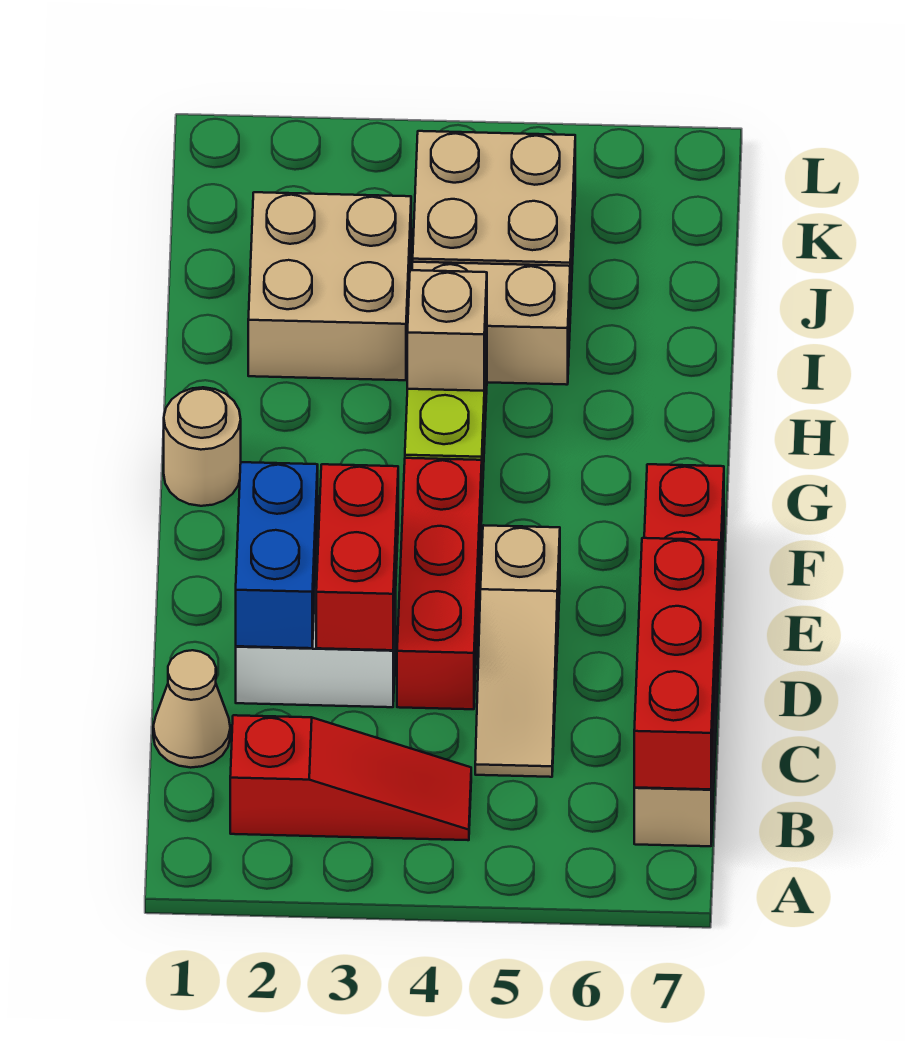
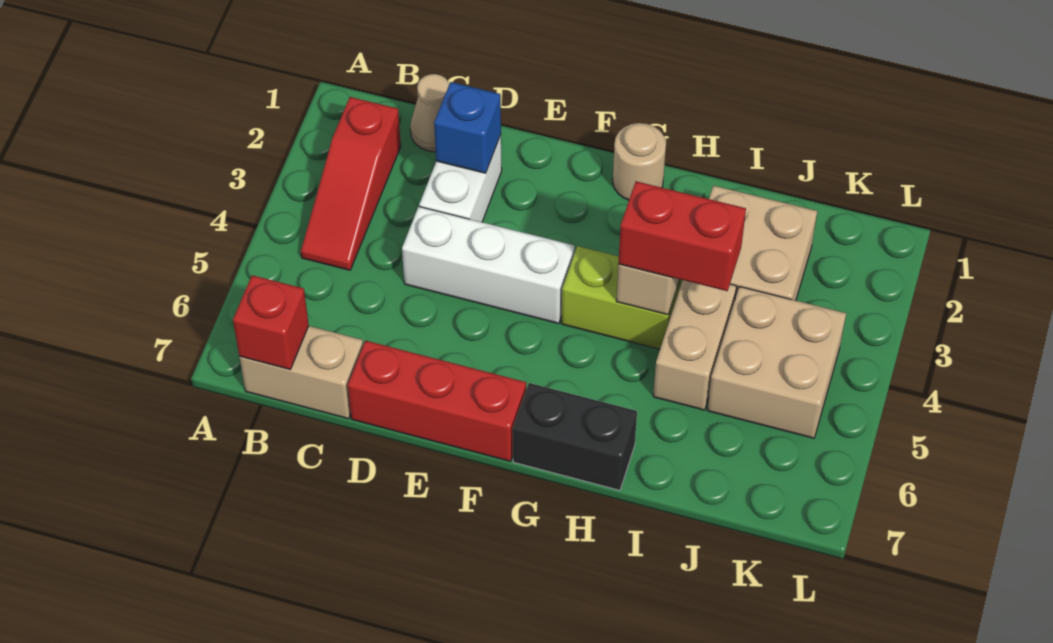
red 1x3 brick [634,538,719,789] -> red 1x1 brick [233,275,309,369]
tan 1x3 slope [475,525,560,777] -> none
blue 1x2 brick [236,462,318,648] -> blue 1x1 brick [434,82,501,173]
red 1x2 brick [316,464,398,650] -> red 1x2 brick moved to [618,181,746,291]
red 1x3 brick [397,458,482,709] -> white 1x3 brick [402,206,575,324]
none -> black 1x2 brick [513,383,637,490]

